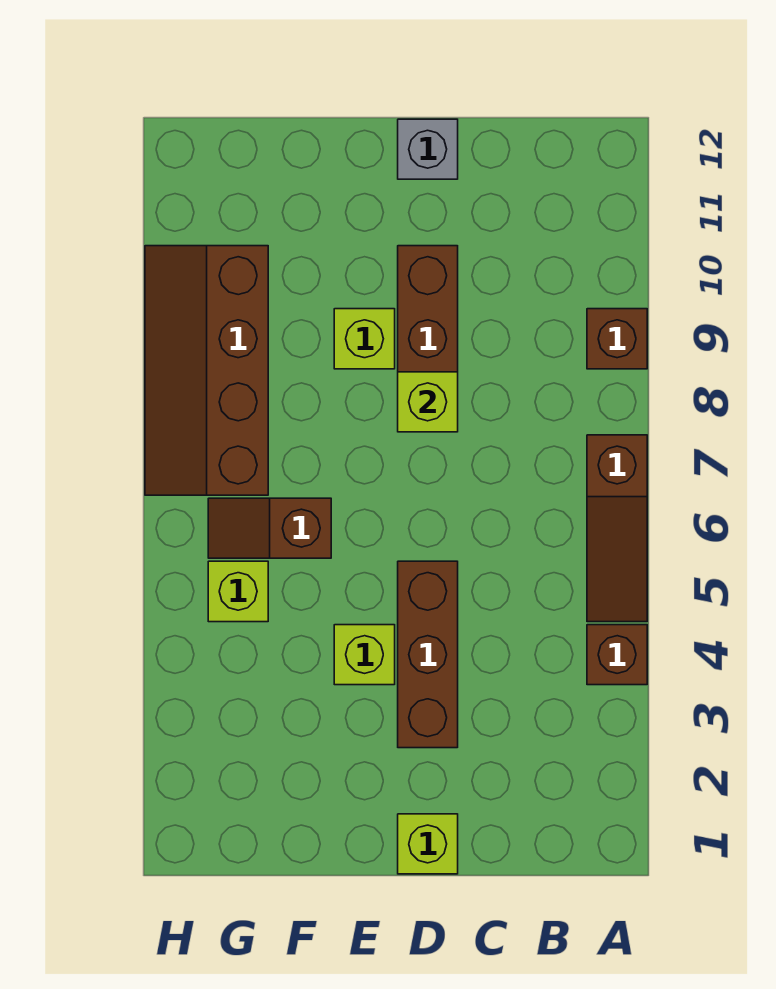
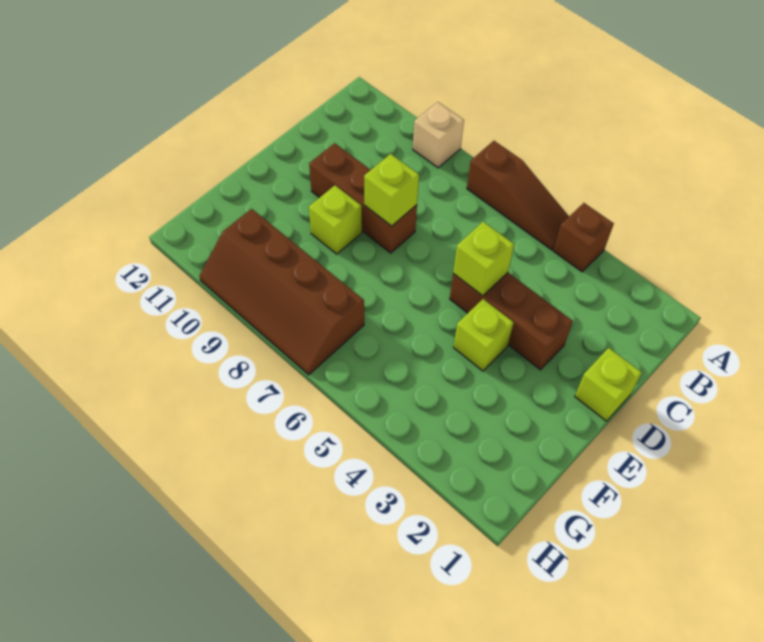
brown 1x1 brick [587,309,647,369] -> tan 1x1 brick [413,102,464,168]
grey 1x1 brick [398,119,458,179] -> none
brown 1x2 slope [208,498,331,558] -> none
lime 1x1 brick [208,561,268,622] -> lime 1x1 brick moved to [453,222,514,296]

